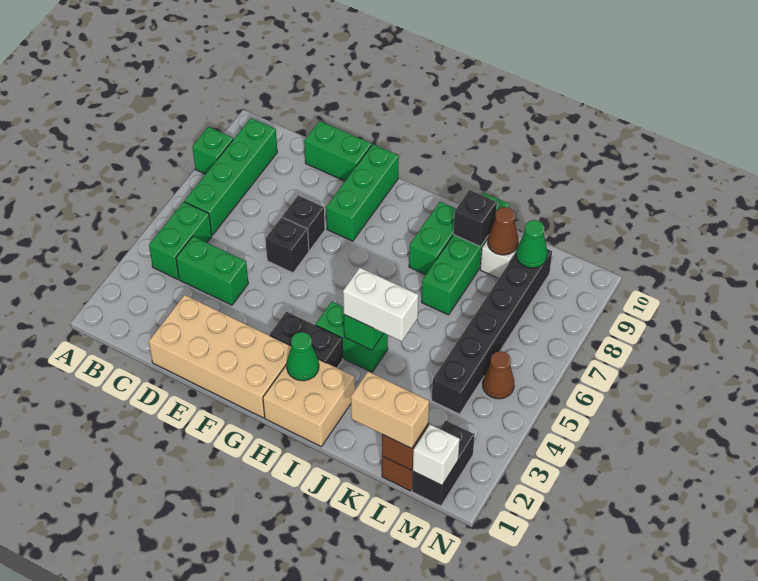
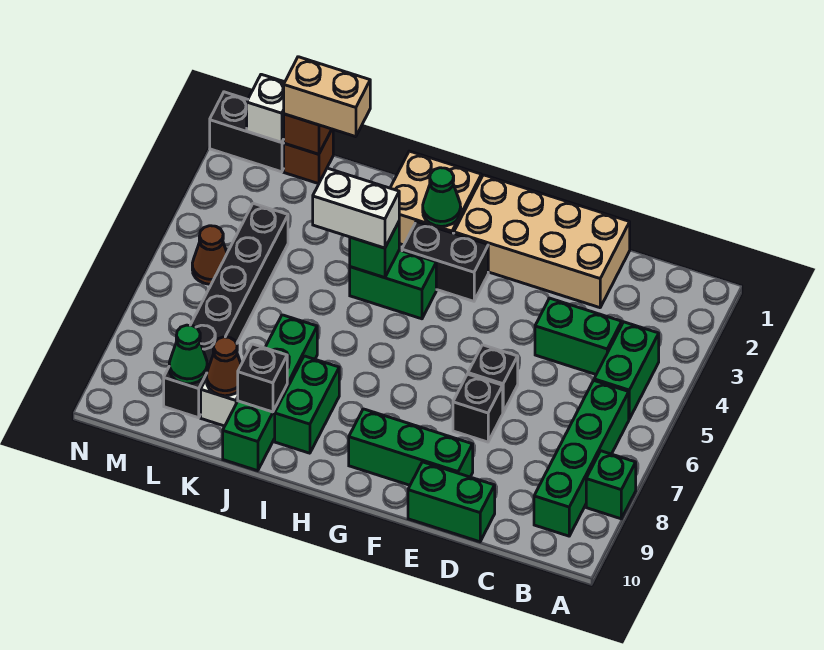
green 1x3 brick [326,144,399,241] -> green 1x3 brick turned to [349,409,473,485]
black 1x2 brick [412,420,475,506] -> black 1x2 brick turned to [210,92,284,172]

